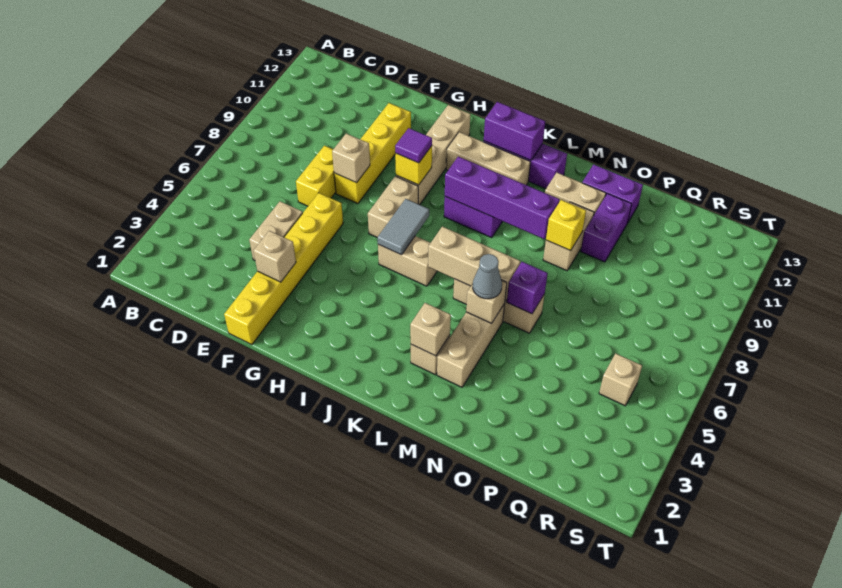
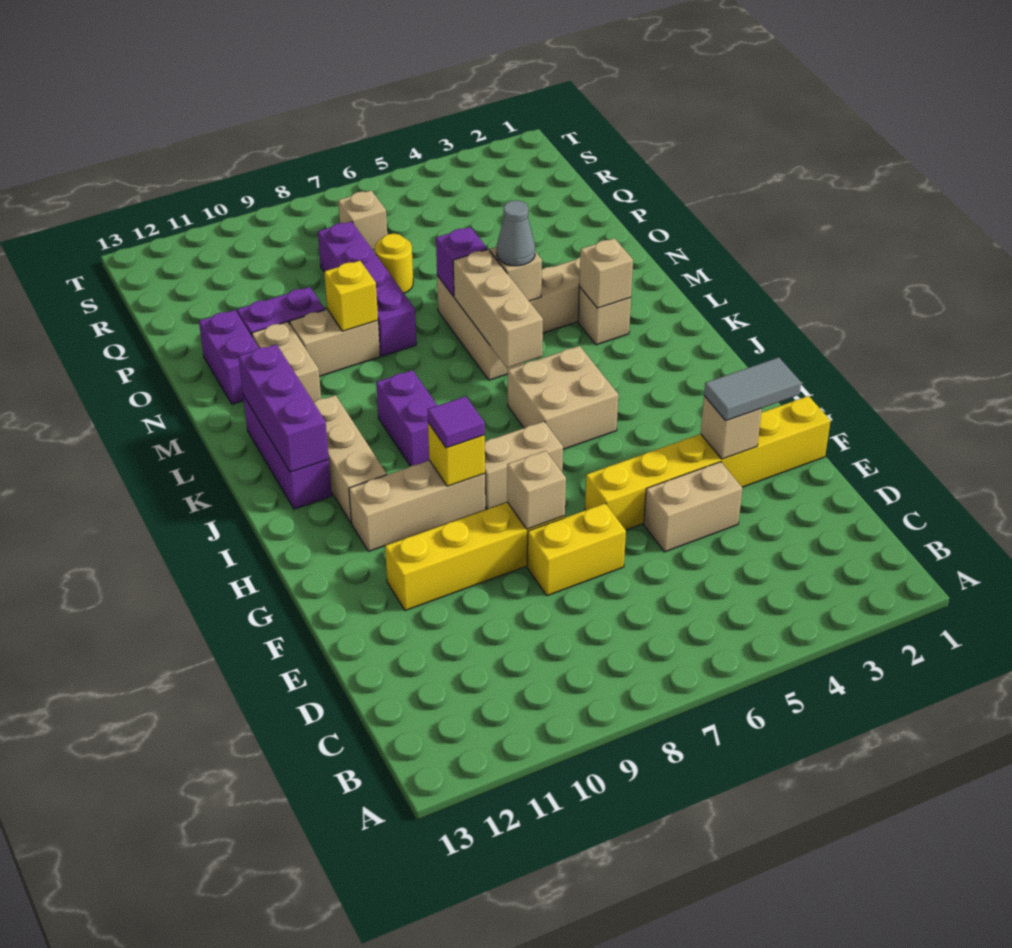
tan 1x4 brick [396,105,470,205] -> tan 1x3 brick [349,461,485,551]
tan 1x2 brick [378,236,437,286] -> tan 2x2 brick [508,346,618,449]
grey 1x2 tile [377,199,429,255] -> grey 1x2 tile moved to [704,357,801,421]
purple 1x4 brick [445,157,560,239] -> purple 1x4 brick moved to [318,221,416,356]
purple 1x2 brick [484,102,545,160] -> purple 1x3 brick [238,344,329,472]
none -> yellow 1x1 round brick [375,234,413,293]
tan 1x1 brick [599,354,642,406] -> tan 1x1 brick moved to [338,190,387,250]

